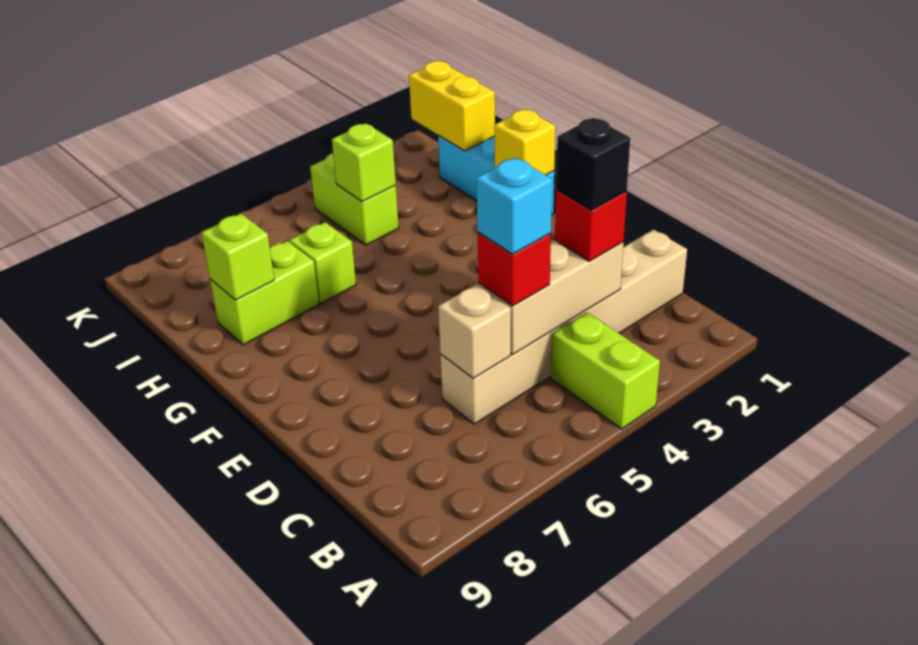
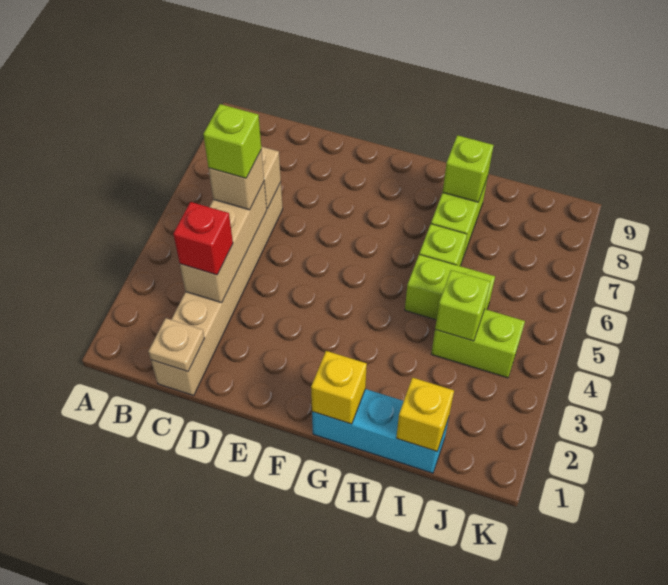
lime 1x2 brick [551,313,660,429] -> lime 1x2 brick moved to [405,255,495,320]
none -> tan 1x1 plate [148,318,204,372]
black 1x1 brick [556,118,630,210] -> none
red 1x1 brick [478,232,551,306] -> tan 1x1 brick [209,149,264,210]
cyan 1x1 brick [476,158,552,254] -> lime 1x1 brick [203,104,261,178]
yellow 1x2 brick [409,61,495,151] -> yellow 1x1 brick [396,378,454,451]

